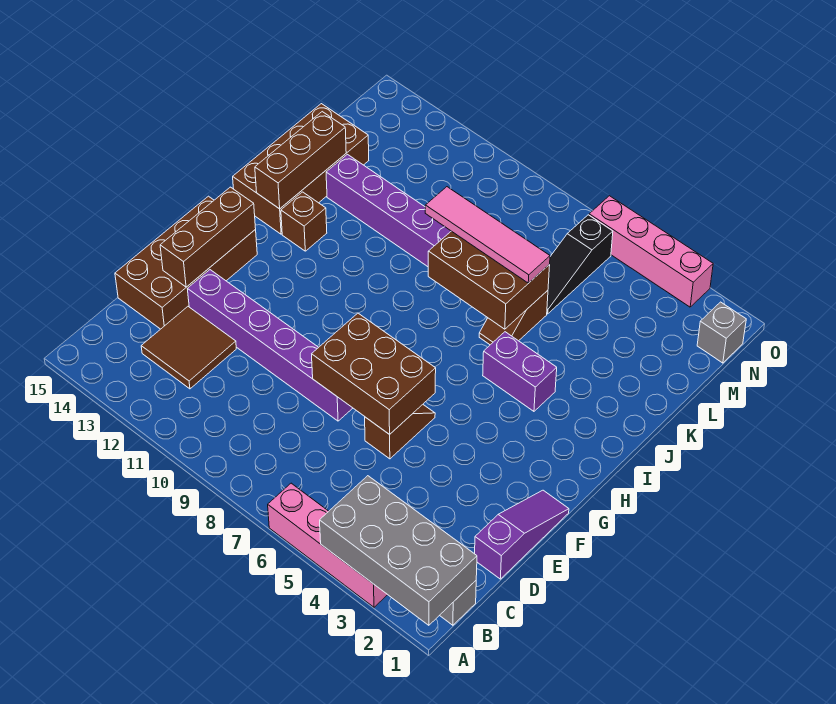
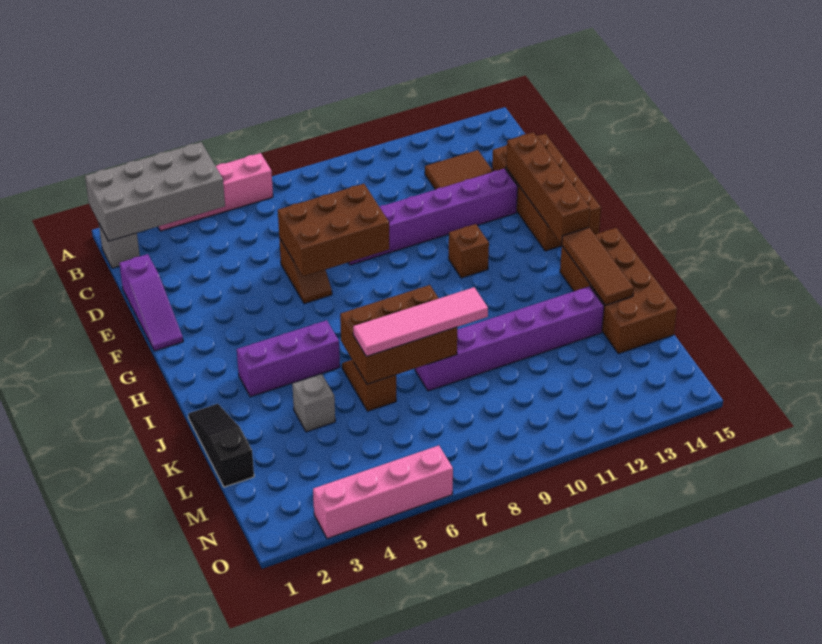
brown 1x3 brick [160,187,256,287] -> brown 1x4 brick [506,132,590,244]
purple 1x2 brick [483,332,557,411] -> purple 1x3 brick [237,320,340,397]
brown 1x1 brick [281,192,327,251] -> brown 1x1 brick moved to [449,224,489,278]
brown 1x3 brick [255,112,346,209] -> brown 1x3 tile [562,228,634,305]
black 1x3 slope [547,215,613,314] -> black 1x3 slope moved to [188,404,254,487]
grey 1x1 brick [697,302,746,363] -> grey 1x1 brick moved to [292,374,335,432]

